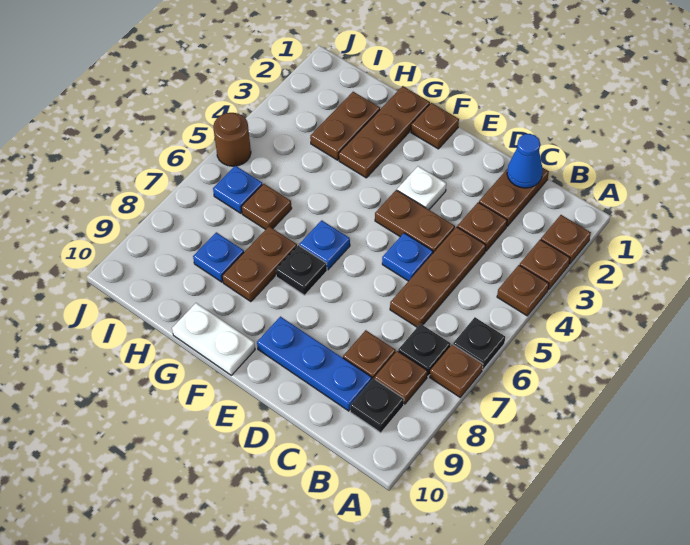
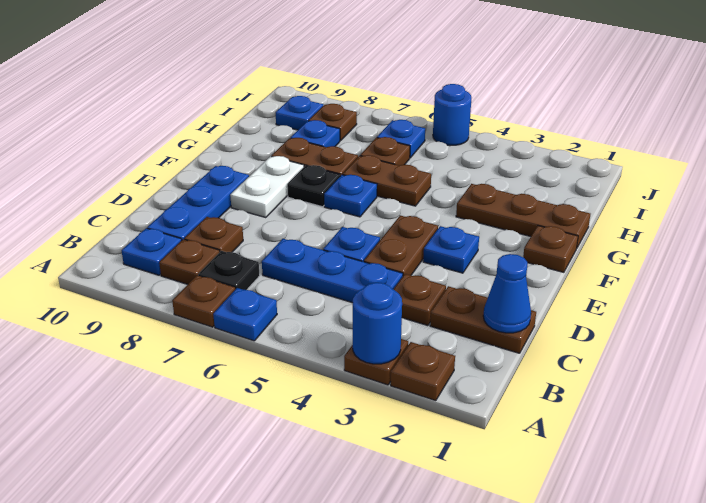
none -> blue 1x1 round brick [353,283,402,364]
brown 1x1 plate [497,265,549,316] -> brown 1x1 plate moved to [309,104,357,141]
black 1x1 plate [453,317,505,370] -> blue 1x1 plate [213,288,277,341]
black 1x1 plate [350,379,404,433] -> blue 1x1 plate [122,228,182,275]
brown 1x3 plate [390,227,486,327] -> blue 1x3 plate [262,239,403,303]
white 1x1 plate [397,166,446,210] -> blue 1x1 plate [423,226,479,273]
white 1x2 plate [172,303,255,375] -> white 1x2 plate moved to [230,156,304,218]
brown 1x2 plate [310,92,380,160] -> brown 1x2 plate moved to [343,155,431,206]
none -> blue 1x1 plate [276,96,323,130]
brown 1x1 round brick [213,113,251,166] -> blue 1x1 round brick [433,84,471,146]

